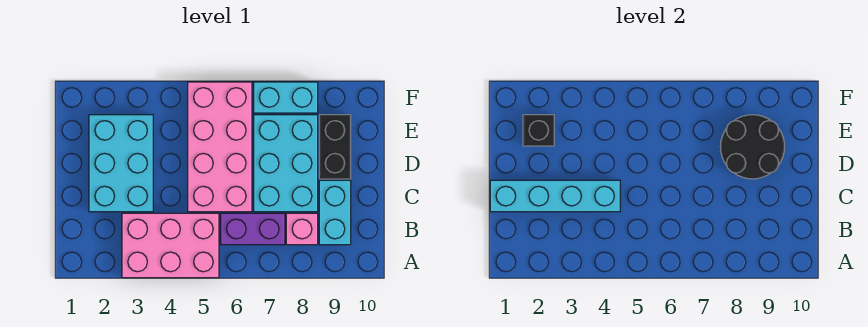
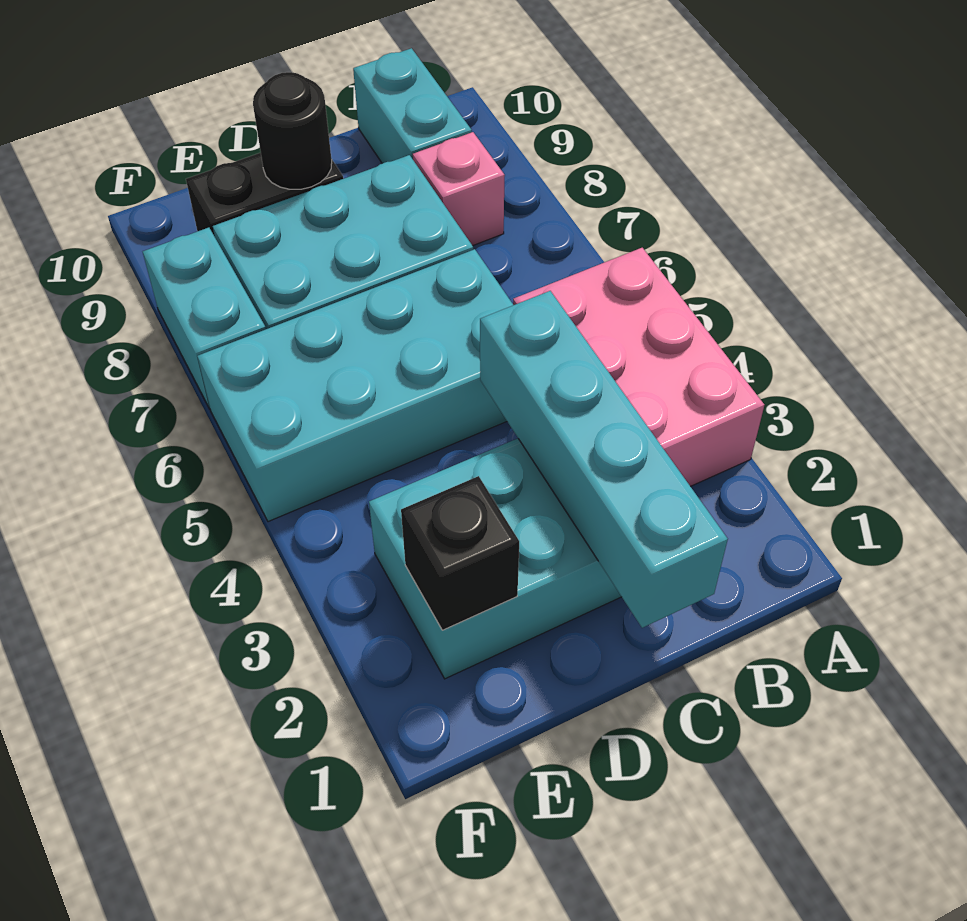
purple 1x2 brick [221,213,285,245] -> none
cyan 1x2 brick [319,180,351,245] -> cyan 1x2 brick turned to [353,48,472,163]
pink 2x4 brick [188,82,252,212] -> cyan 2x4 brick [197,249,513,522]
black 2x2 round brick [720,115,785,179] -> black 1x1 round brick [253,72,332,189]

